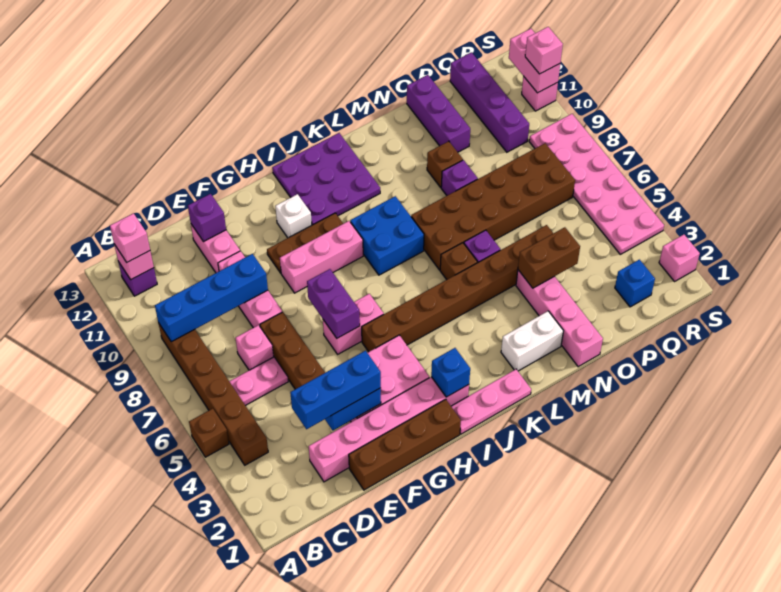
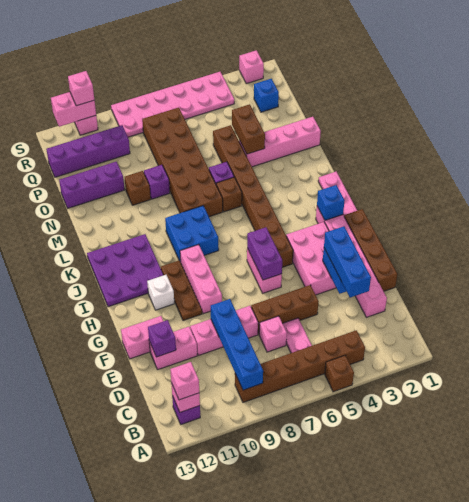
none -> pink 1x2 brick [121,316,163,359]
purple 1x2 brick [307,269,360,338] -> purple 1x2 brick turned to [247,227,282,280]
white 1x2 brick [501,311,563,371] -> none

